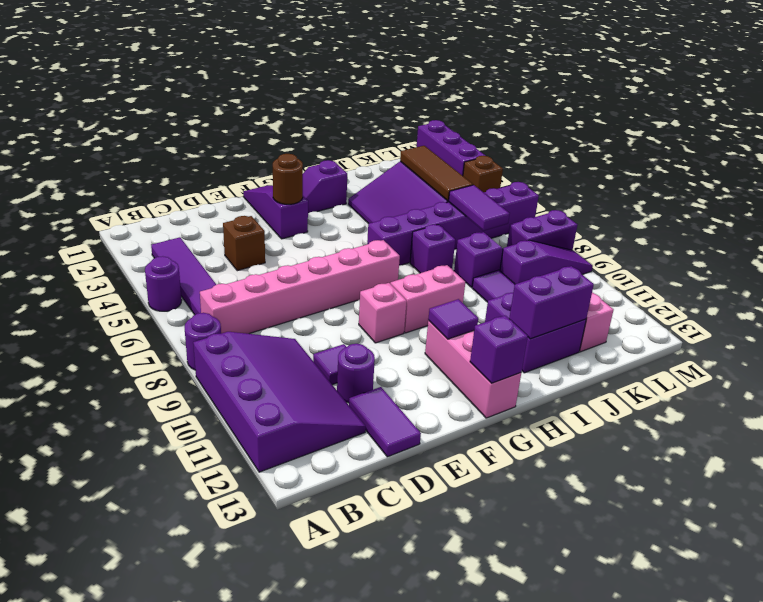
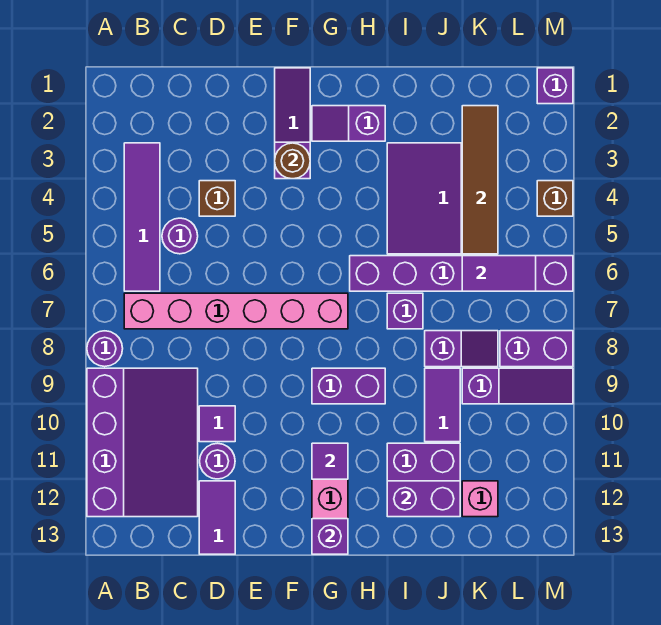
purple 1x1 round brick [145,256,182,311] -> purple 1x1 round brick moved to [162,218,198,254]
pink 1x1 brick [359,283,407,343] -> none
pink 1x2 brick [390,265,465,333] -> purple 1x2 brick [312,368,385,404]
brown 1x3 tile [400,146,473,201] -> brown 1x4 tile [462,106,498,254]
purple 1x2 tile [449,185,510,231] -> purple 1x2 tile turned to [462,256,536,291]
purple 1x3 brick [417,120,486,176] -> purple 1x1 brick [537,68,573,104]

